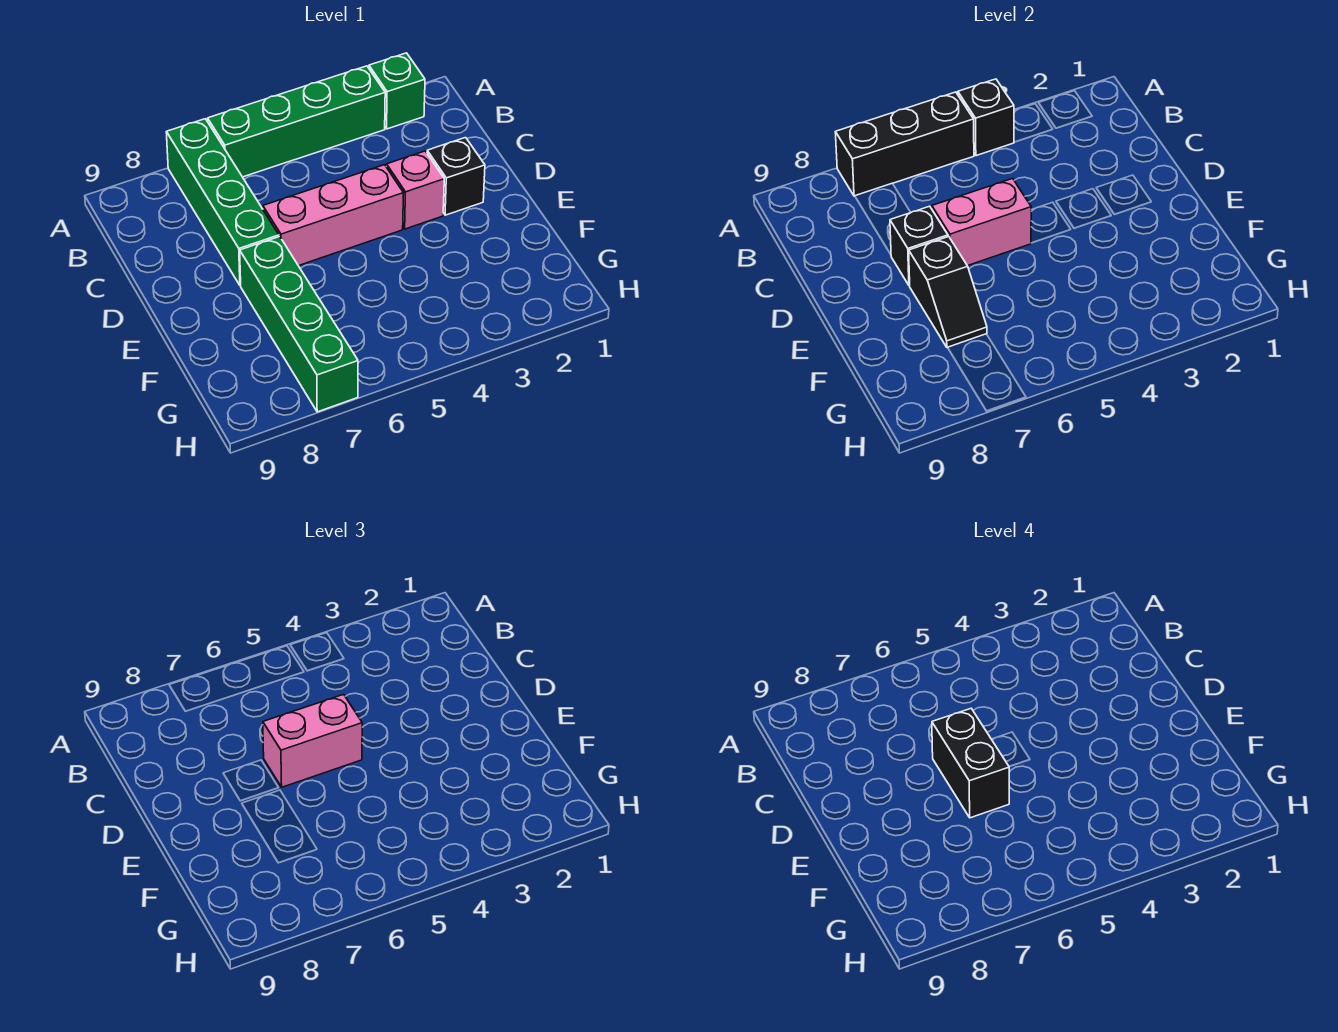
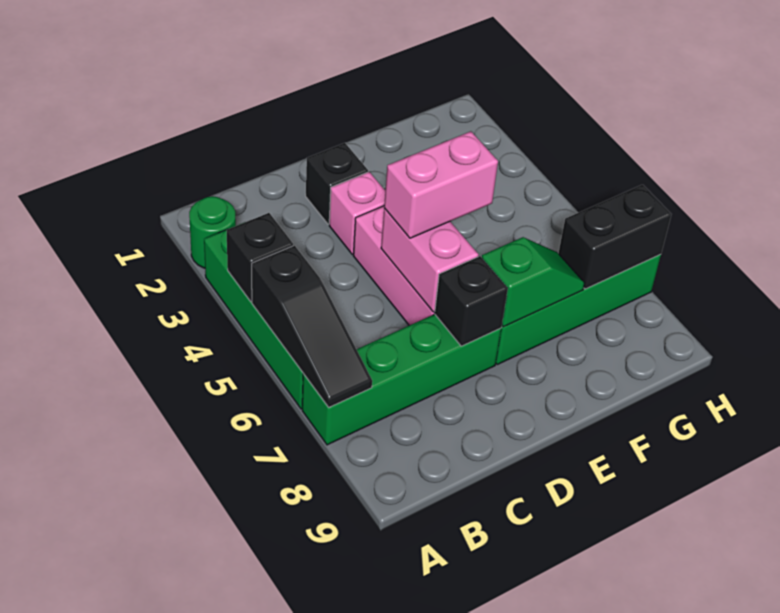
green 1x1 brick [369,53,425,129] -> green 1x1 round brick [189,196,236,268]
black 1x3 brick [835,92,974,196] -> black 1x3 slope [252,246,372,407]
pink 1x2 brick [263,695,362,787] -> pink 1x2 brick turned to [384,131,498,238]
black 1x2 brick [932,709,1009,818] -> black 1x2 brick moved to [558,185,671,289]
black 1x2 slope [909,237,987,348] -> green 1x2 slope [482,237,584,327]

